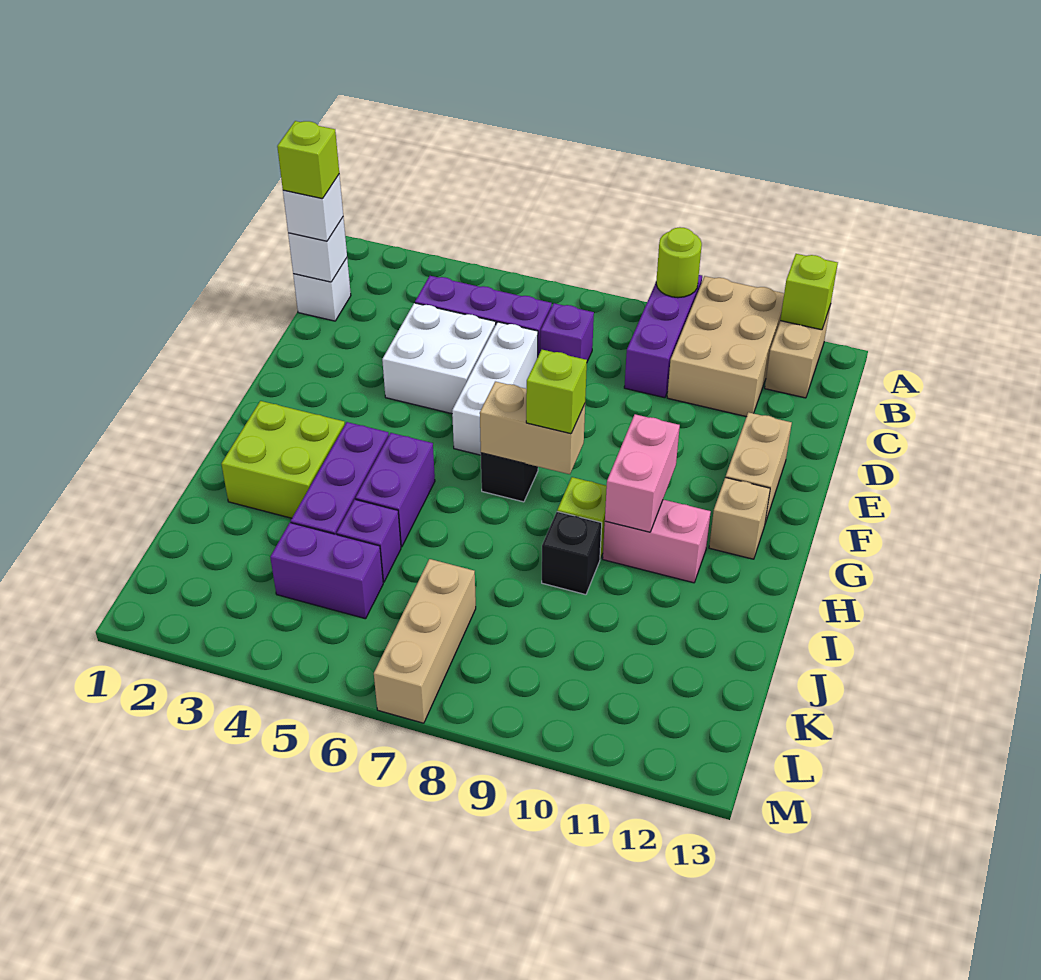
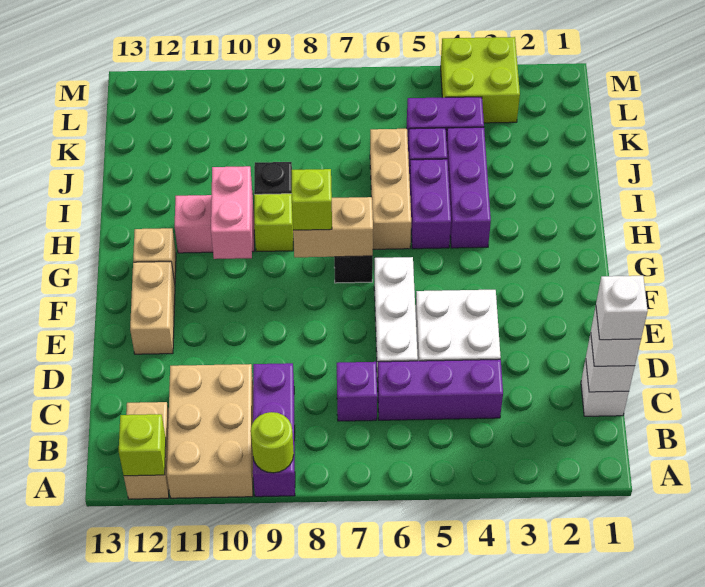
lime 1x1 brick [277,121,339,199] -> white 1x1 brick [596,276,648,340]
lime 2x2 brick [221,401,345,518] -> lime 2x2 brick moved to [441,37,520,123]
tan 1x3 brick [374,559,476,723] -> tan 1x3 brick moved to [370,129,411,249]

